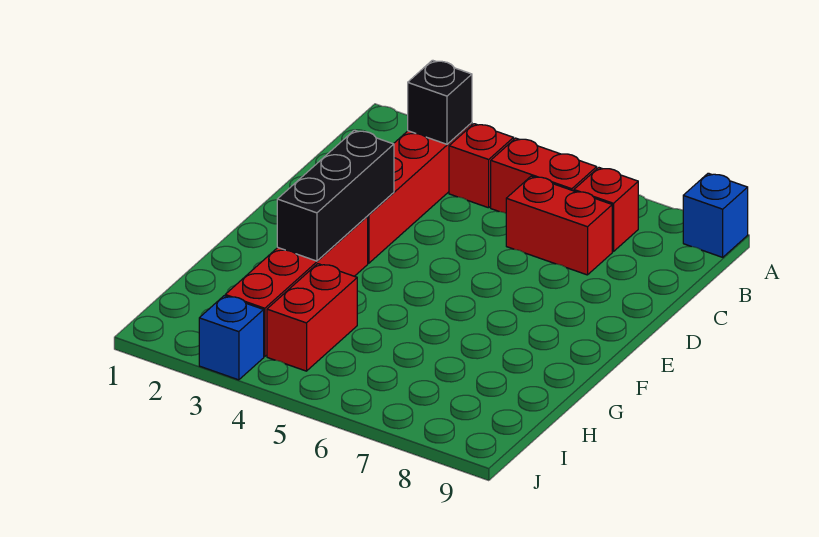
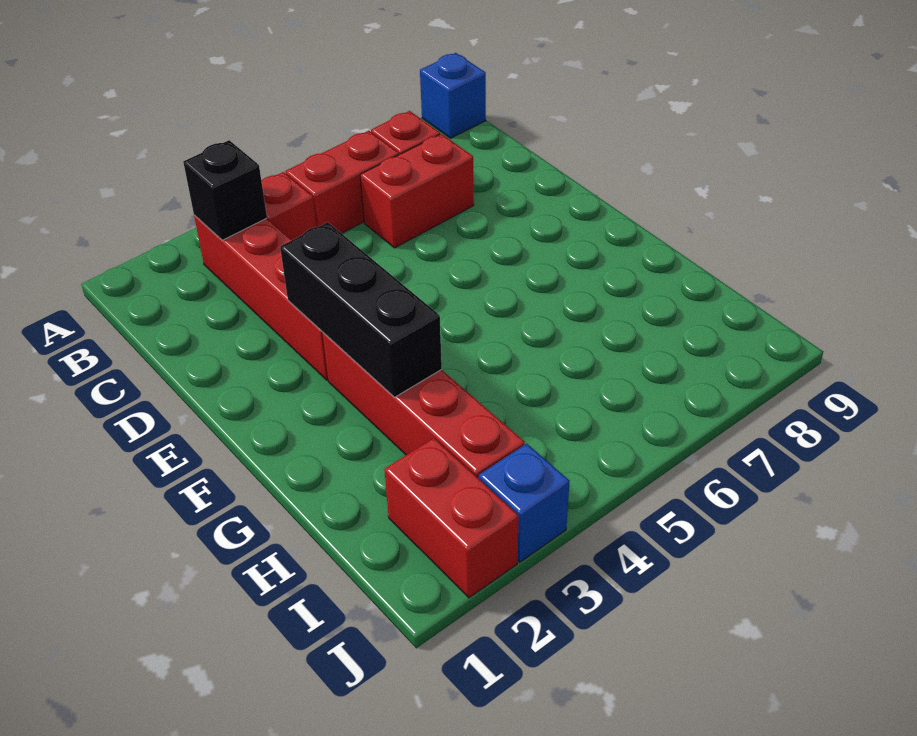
red 1x2 brick [267,264,357,371] -> red 1x2 brick moved to [384,438,519,598]

